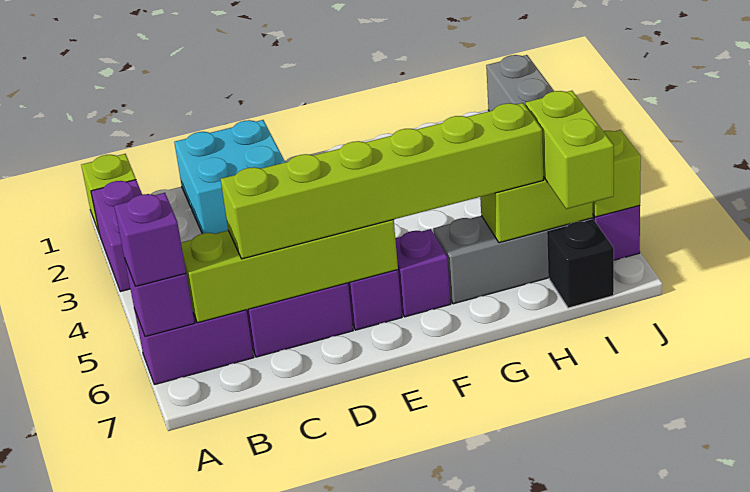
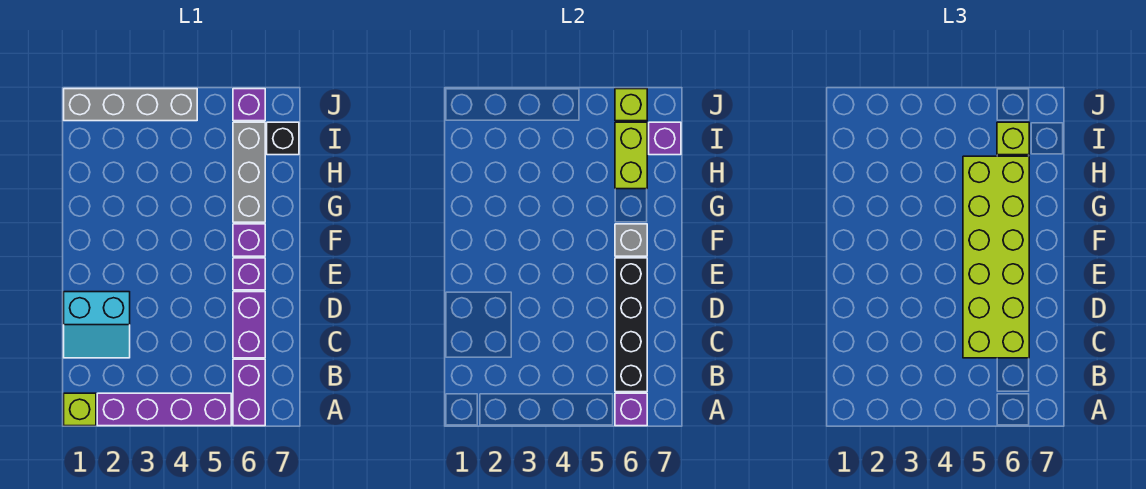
purple 1x2 brick [91,180,142,292] -> purple 1x4 brick [97,393,231,426]
purple 1x1 brick [114,193,186,287] -> purple 1x1 brick moved to [649,122,681,155]
lime 1x4 brick [181,220,398,323] -> black 1x4 brick [615,258,647,392]
cyan 2x2 brick [174,120,285,234] -> cyan 2x2 slope [64,292,130,358]
lime 1x6 brick [221,103,543,259] -> lime 2x6 brick [963,156,1029,358]
none -> grey 1x1 brick [615,224,647,256]
lime 1x2 brick [526,91,614,209] -> lime 1x1 brick [997,122,1029,155]

